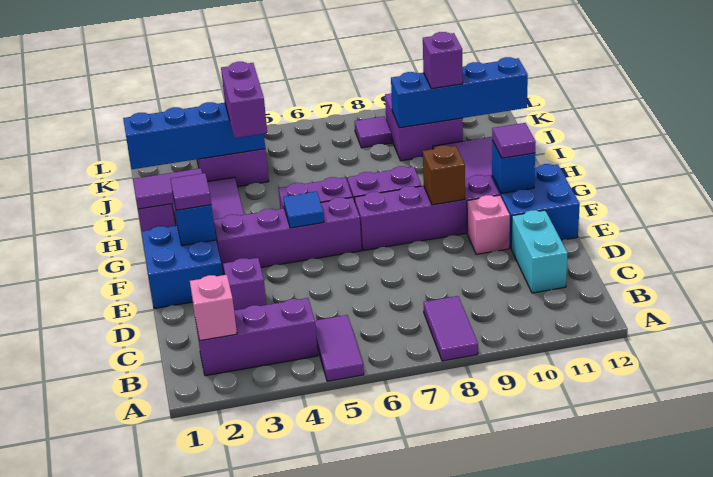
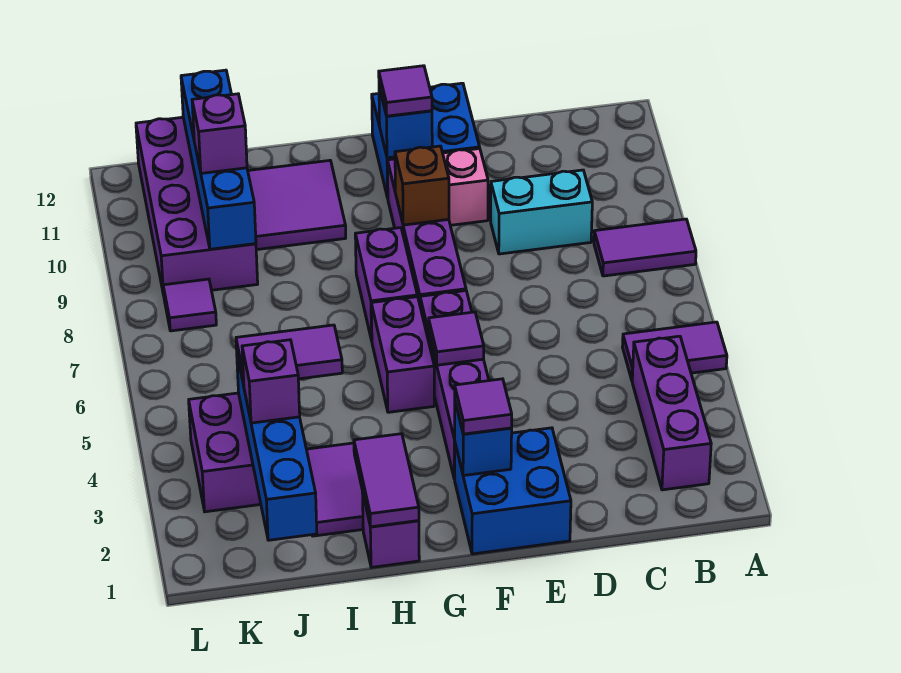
pink 1x1 brick [190,275,237,340] -> none
cyan 1x2 brick [511,210,568,293] -> cyan 1x2 brick moved to [491,170,592,254]
purple 1x1 brick [223,258,267,310] -> purple 1x1 brick moved to [242,340,300,423]
blue 1x1 tile [283,191,324,228] -> purple 1x1 tile [429,312,484,365]
purple 1x2 brick [221,62,267,138] -> purple 1x2 tile [236,325,342,385]
purple 2x2 brick [385,93,463,161] -> purple 2x4 brick [136,117,258,295]

